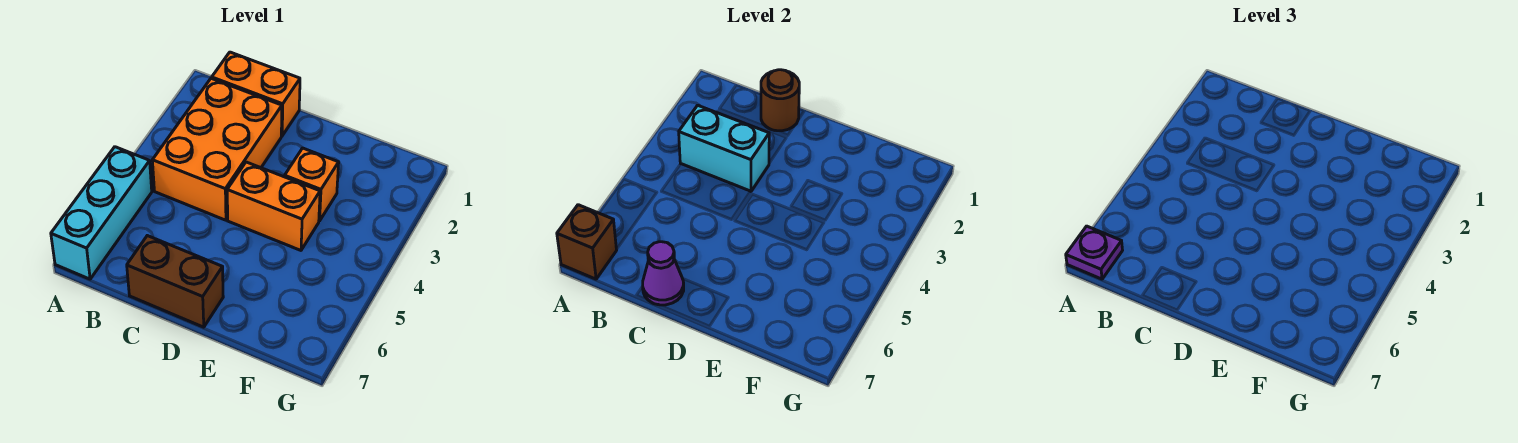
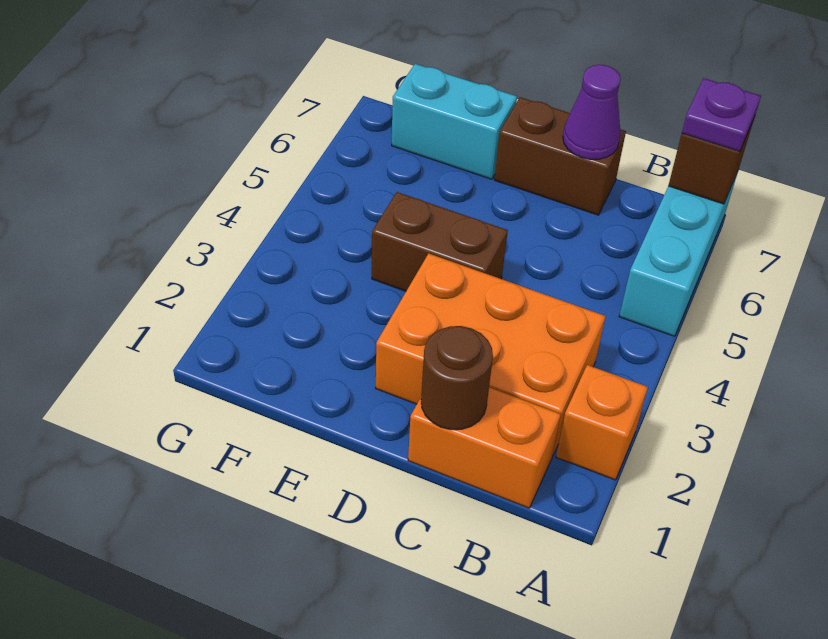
orange 2x3 brick [152,78,282,220] -> orange 2x3 brick turned to [376,253,606,455]
cyan 1x2 brick [679,105,769,191] -> cyan 1x2 brick moved to [392,64,517,179]
orange 1x2 brick [227,162,320,250] -> brown 1x2 brick [372,192,508,291]
orange 1x1 brick [285,148,339,221] -> orange 1x1 brick moved to [556,365,648,480]

